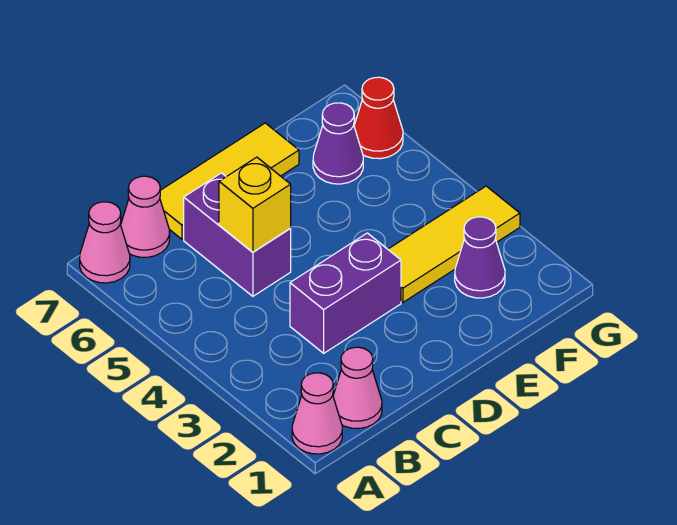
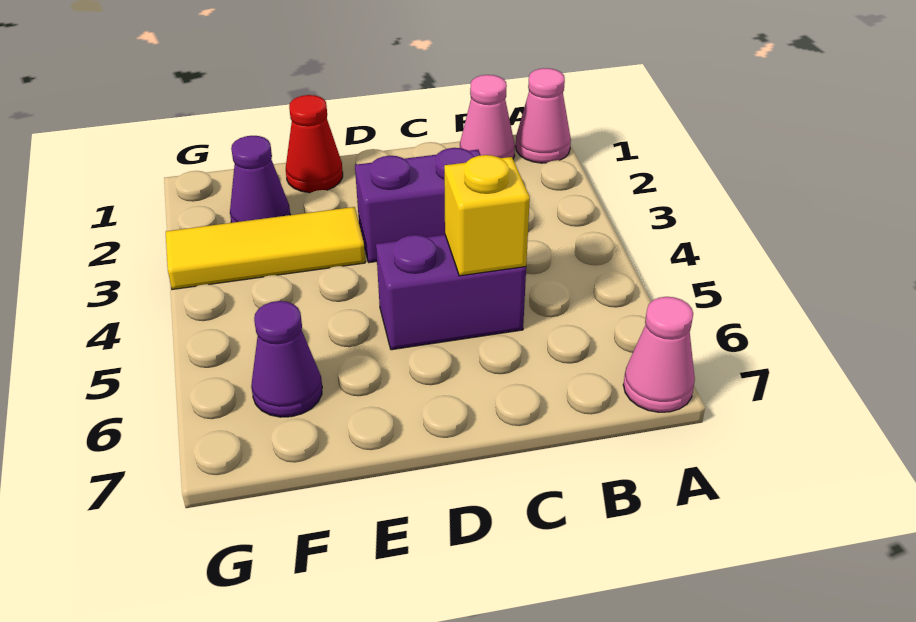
pink 1x1 cone [121,176,170,257] -> none
purple 1x2 brick [184,173,291,296] -> purple 1x2 brick turned to [376,235,526,350]
yellow 1x3 tile [160,123,299,239] -> none
red 1x1 cone [354,77,403,159] -> red 1x1 cone moved to [286,95,343,193]

